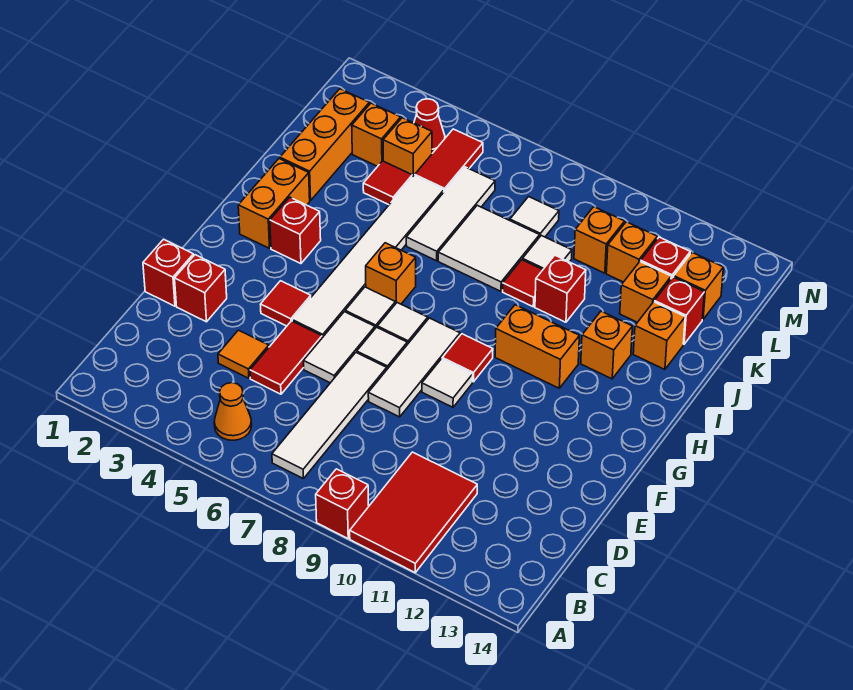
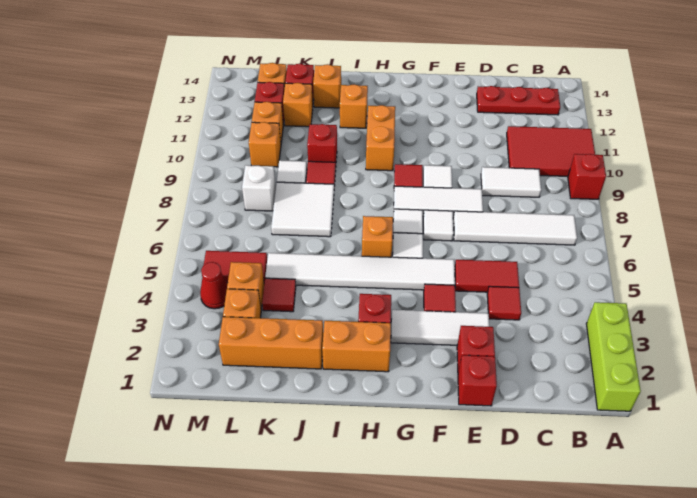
none -> lime 1x3 brick [587,302,641,411]
orange 1x1 cone [214,383,252,440] -> none
none -> red 1x3 plate [477,86,560,115]
orange 1x1 tile [218,330,269,378] -> red 1x1 tile [487,286,521,320]
white 1x2 tile [304,312,375,383] -> white 1x2 tile moved to [481,167,541,197]
white 1x3 tile [406,167,495,261] -> white 1x3 tile moved to [391,310,489,345]
white 1x1 tile [510,197,559,237] -> white 1x1 brick [242,165,276,211]

